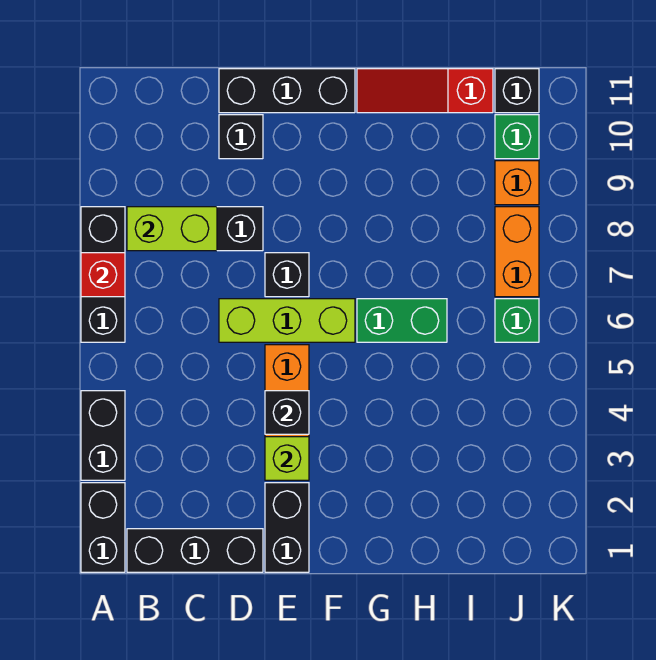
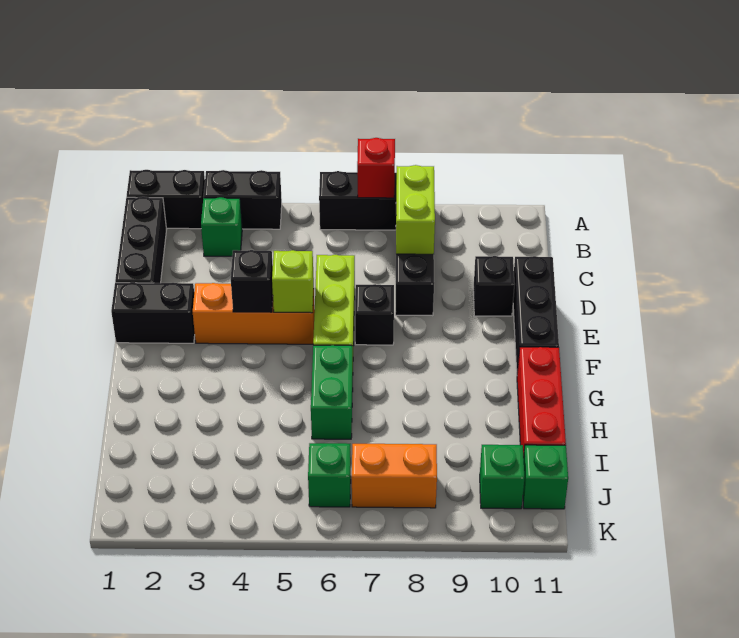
none -> green 1x1 brick [201,197,242,256]
lime 1x1 brick [265,437,309,480] -> lime 1x1 brick moved to [272,250,314,313]
red 1x3 slope [357,69,493,113] -> red 1x3 brick [517,347,566,458]
orange 1x1 brick [495,161,539,205] -> none
black 1x1 brick [495,69,539,113] -> green 1x1 brick [523,445,568,509]

